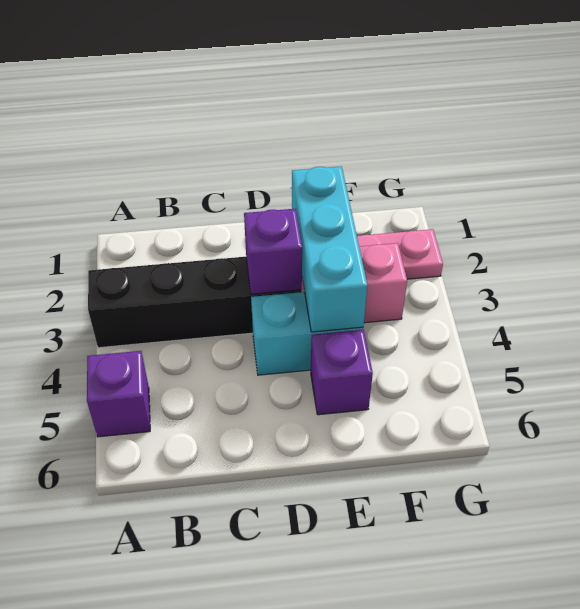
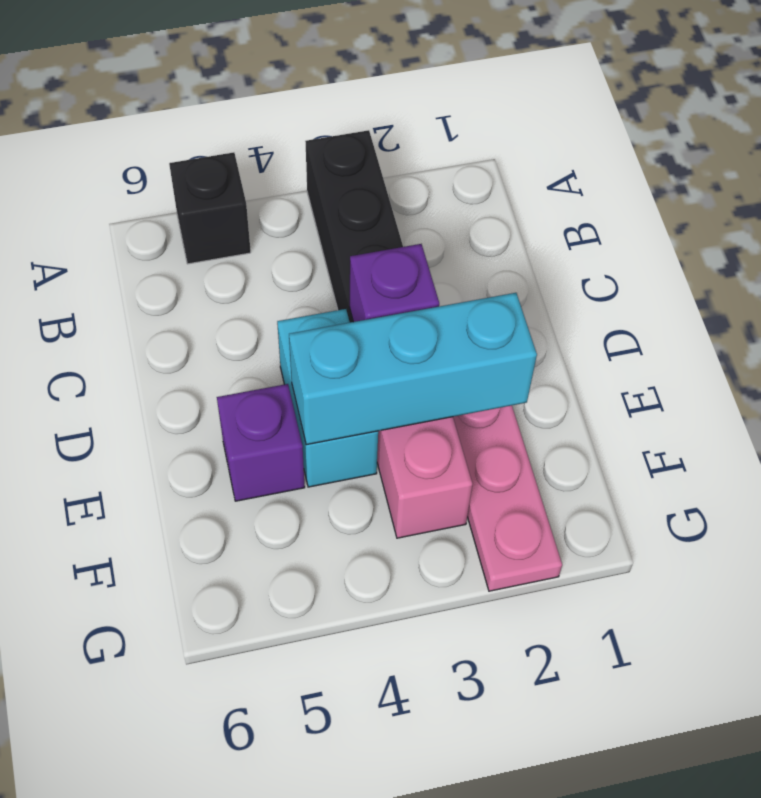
purple 1x1 brick [87,351,150,437] -> black 1x1 brick [169,152,251,264]

